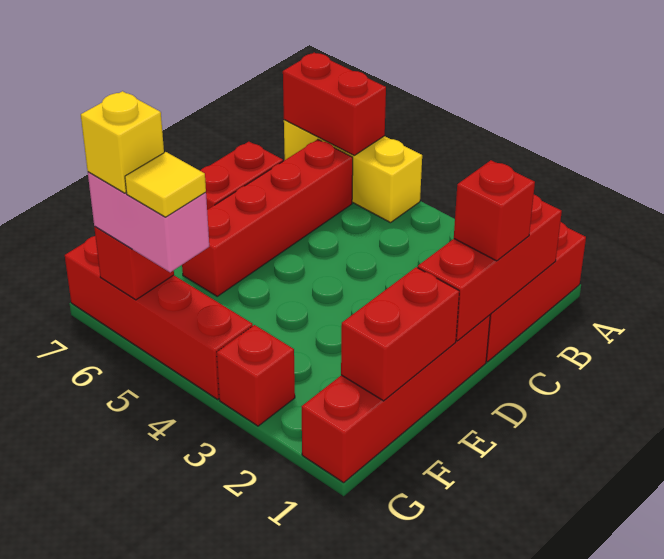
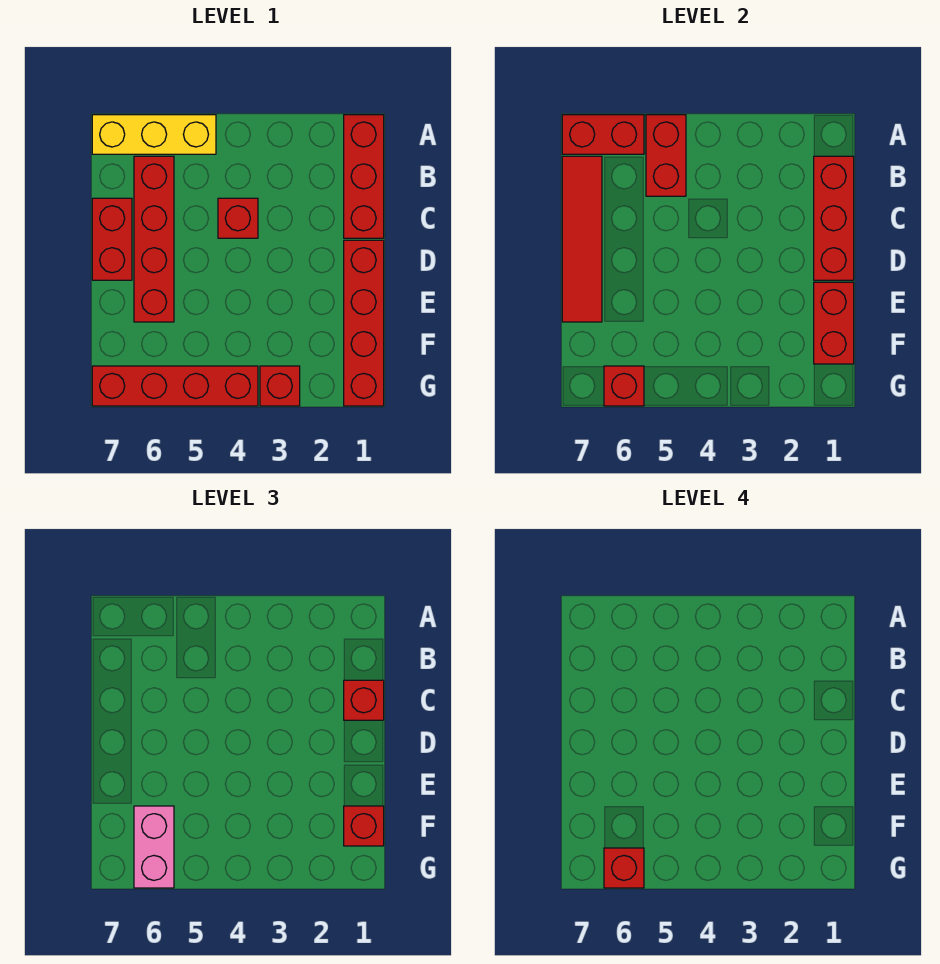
none -> red 1x2 brick [646,115,686,196]
none -> red 1x4 tile [562,156,602,322]
none -> red 1x1 brick [218,198,258,238]
none -> red 1x1 brick [344,806,384,846]
pink 1x2 brick [88,172,209,272] -> pink 1x2 brick turned to [134,806,174,888]
yellow 1x1 tile [125,152,206,217] -> none
yellow 1x1 brick [81,91,164,193] -> red 1x1 brick [604,848,644,888]

